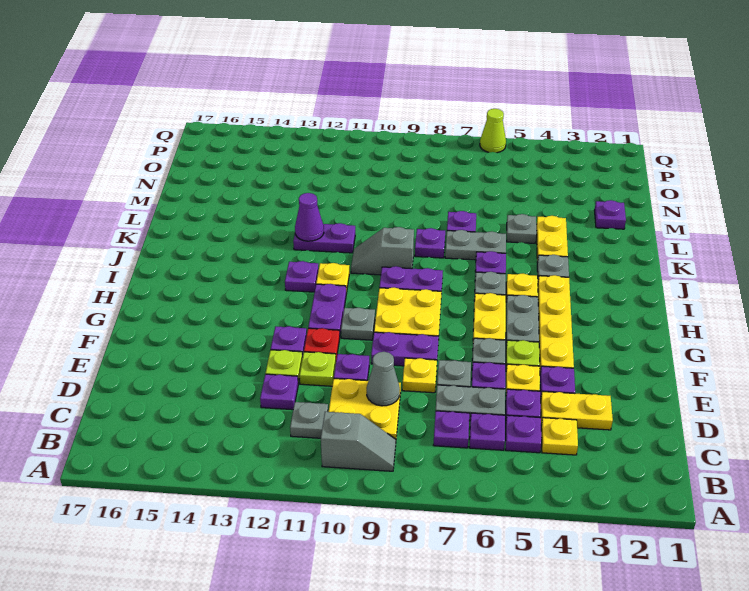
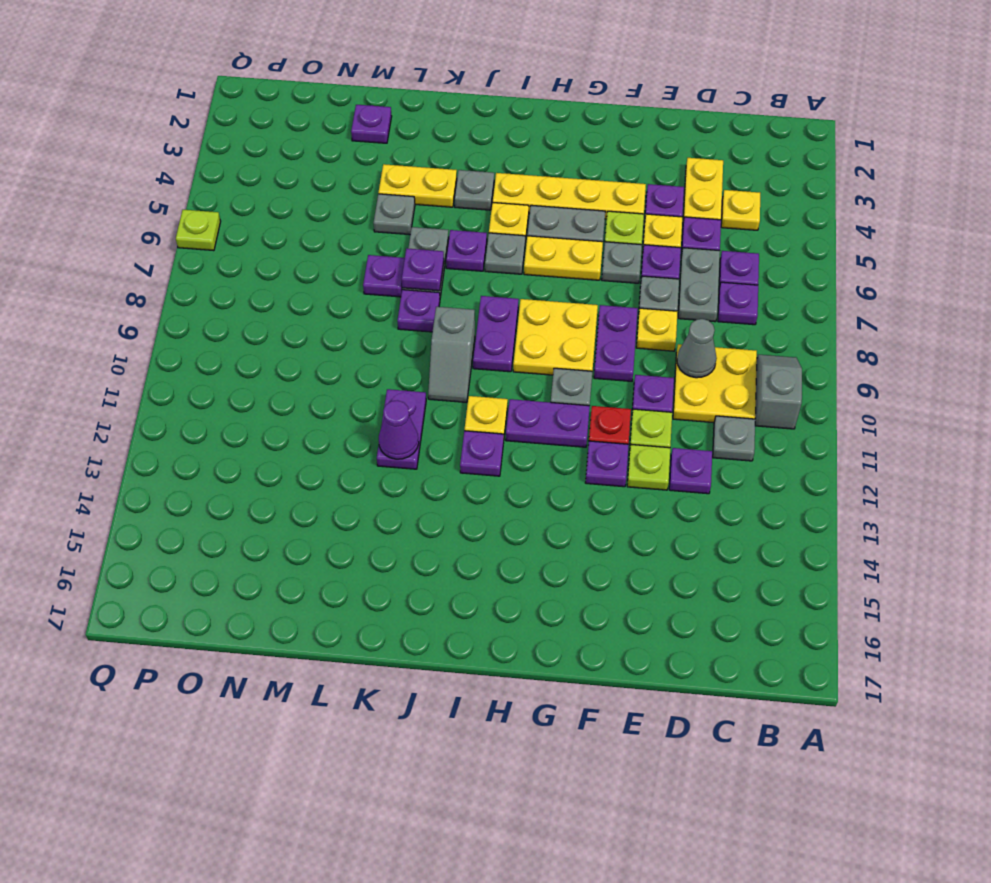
purple 1x1 plate [506,415,541,453] -> purple 1x1 plate moved to [402,248,444,291]
lime 1x1 cone [480,109,506,153] -> lime 1x1 plate [176,210,221,251]

